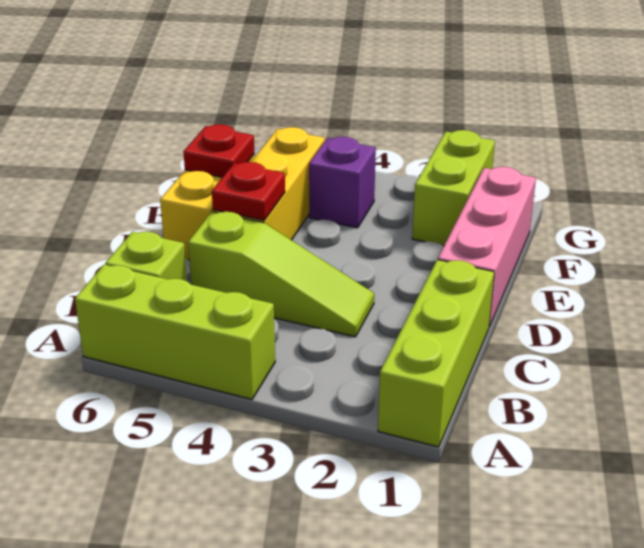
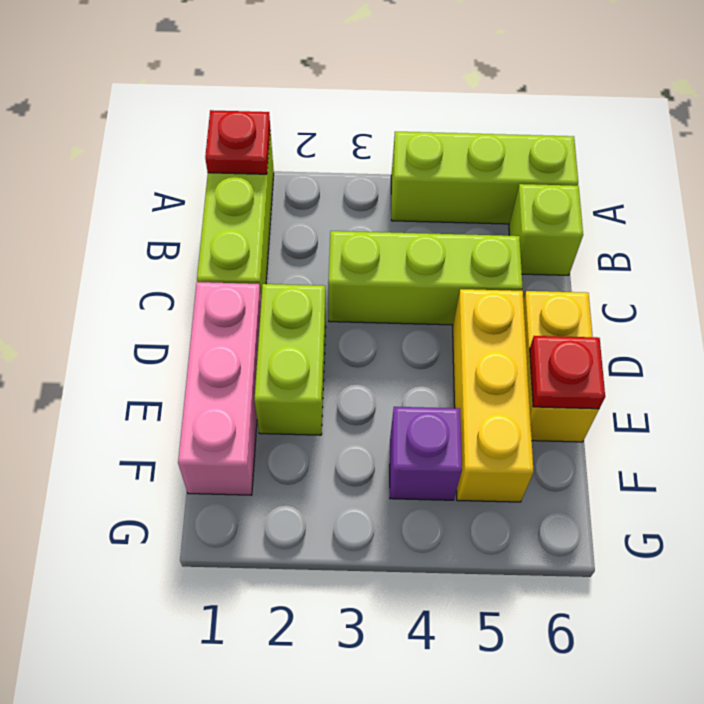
lime 1x3 slope [188,212,374,337] -> lime 1x3 brick [329,231,523,325]
red 1x1 plate [212,162,285,220] -> red 1x1 plate moved to [205,110,270,174]
lime 1x2 brick [412,130,495,246] -> lime 1x2 brick moved to [254,284,326,435]

